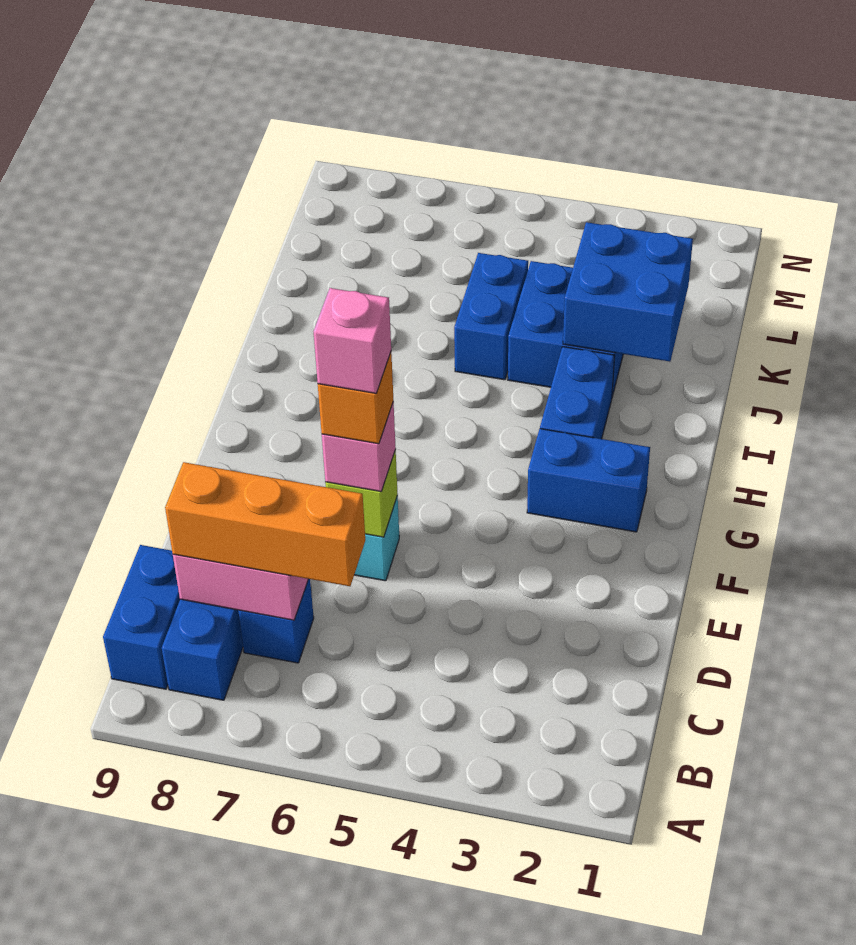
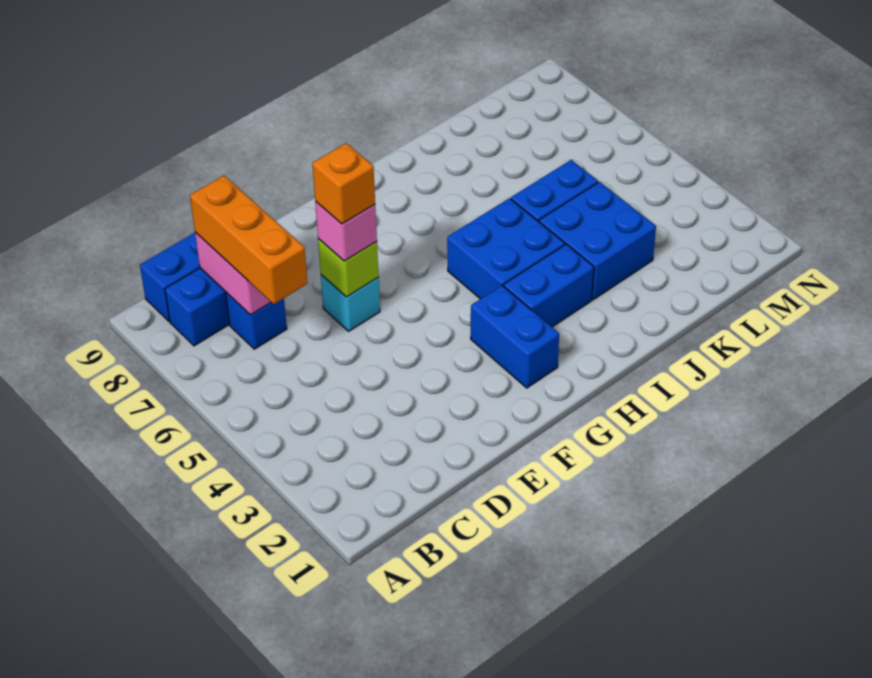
pink 1x1 brick [313,288,391,393] -> none
blue 2x2 brick [563,222,693,362] -> blue 2x2 brick moved to [447,198,565,299]

